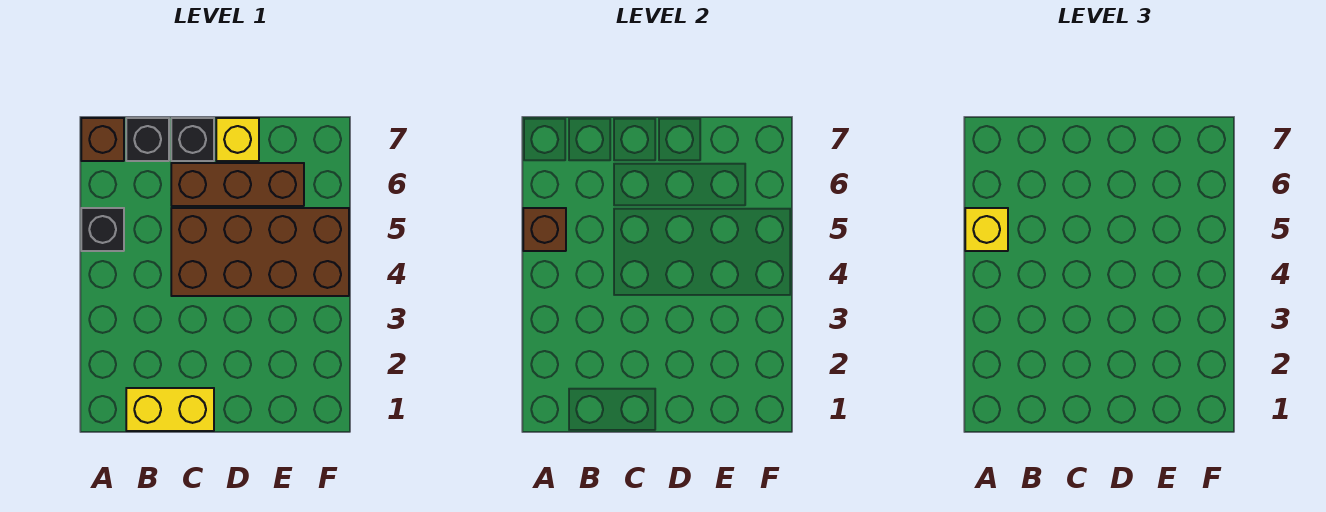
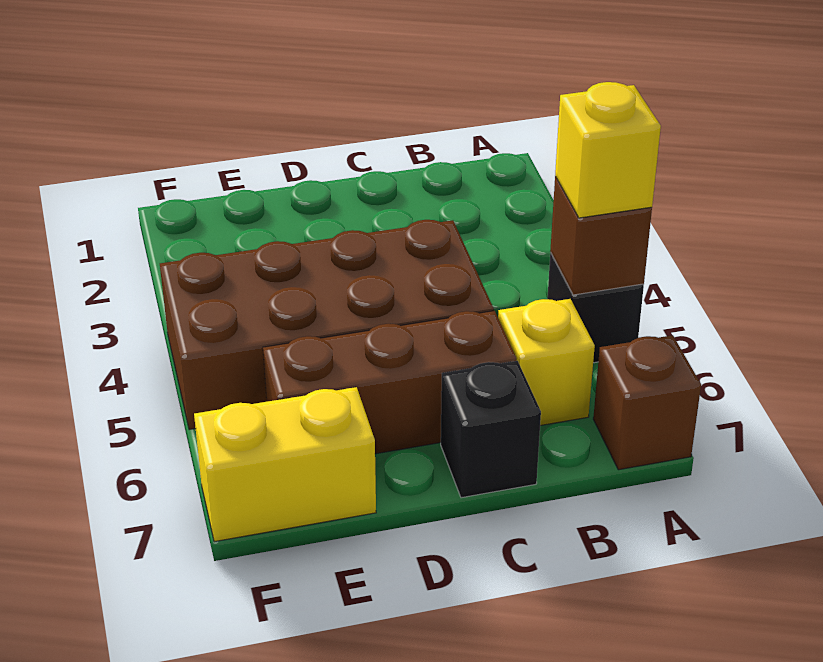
yellow 1x2 brick [126,388,214,431] -> yellow 1x2 brick moved to [194,387,376,542]
black 1x1 brick [126,118,169,161] -> none
yellow 1x1 brick [216,118,259,161] -> yellow 1x1 brick moved to [498,299,595,425]

